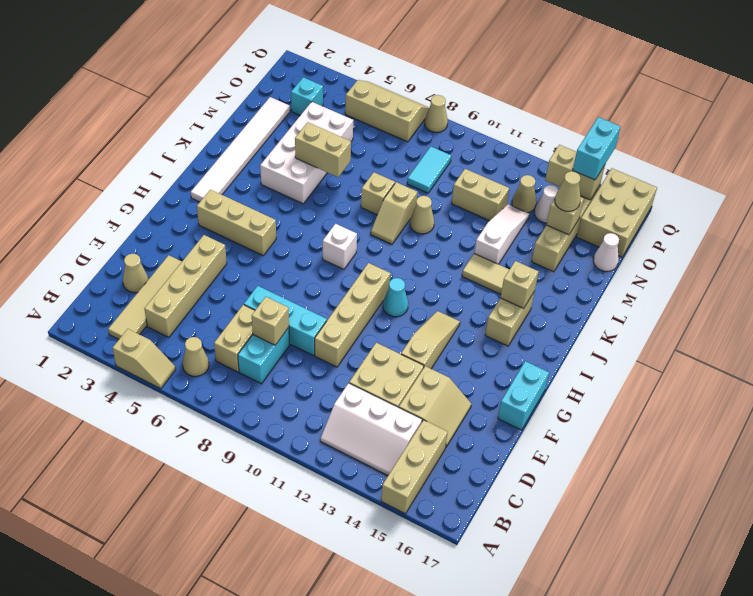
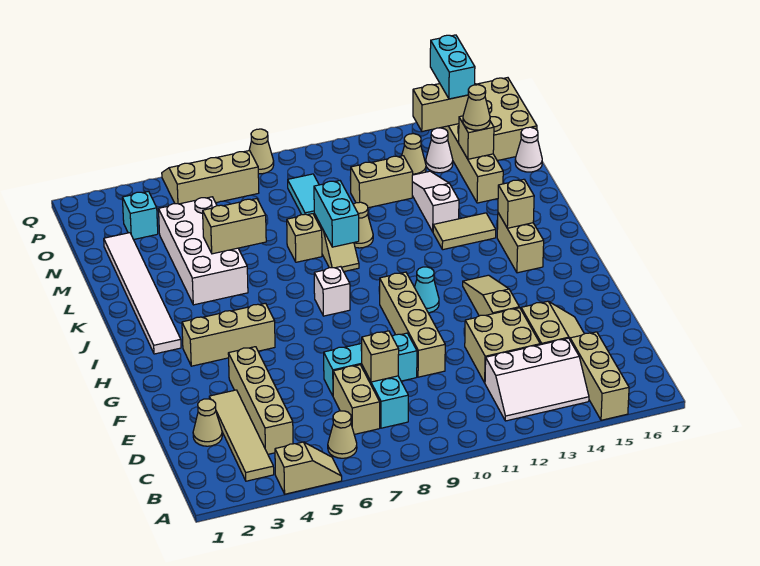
cyan 1x2 brick [498,361,549,430] -> cyan 1x2 brick moved to [314,181,359,247]

